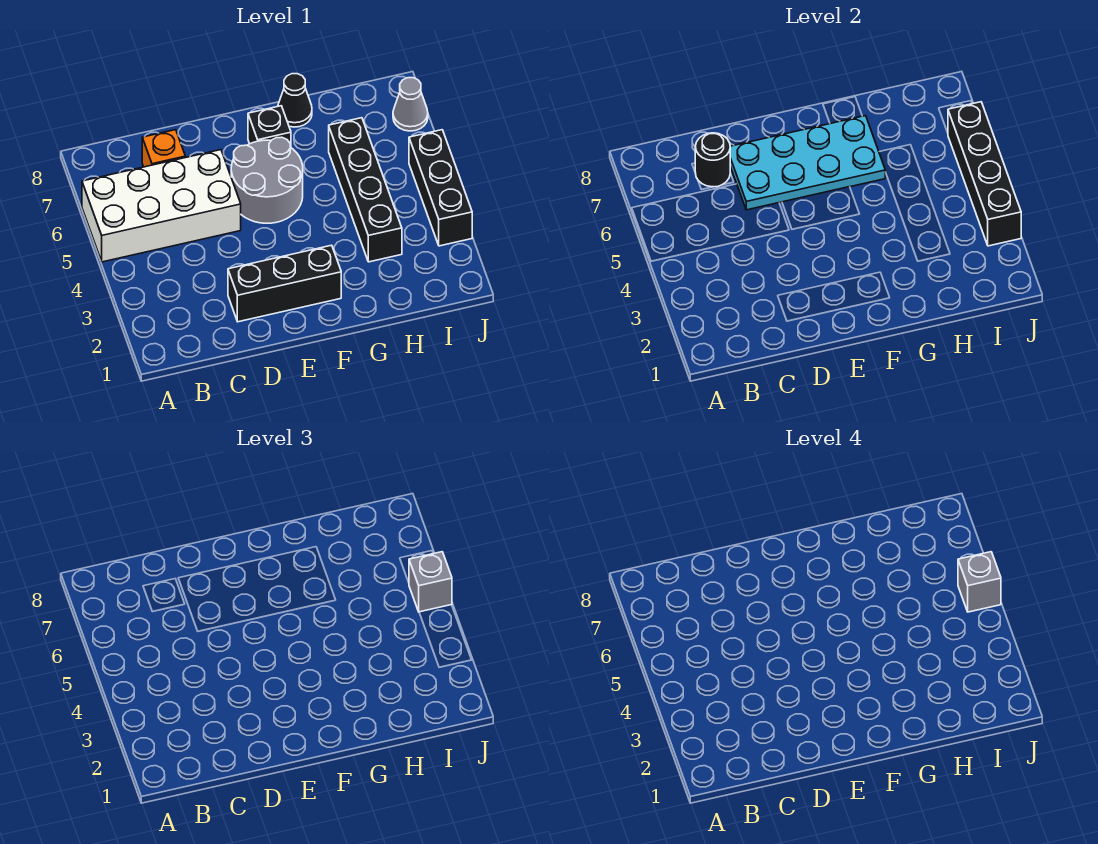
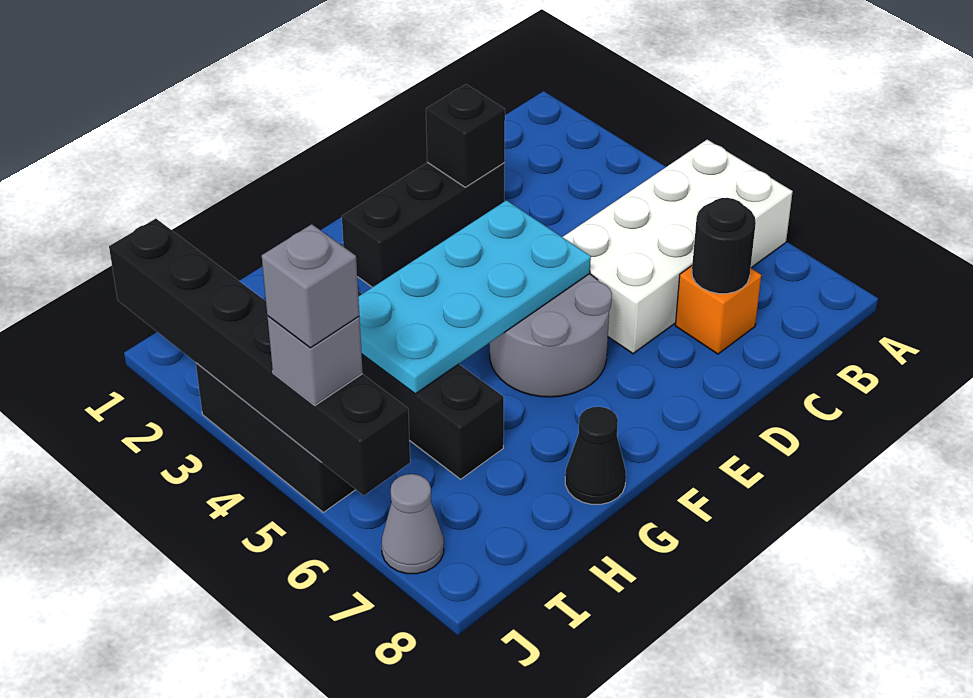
cyan 2x4 plate [730,116,885,210] -> cyan 2x4 plate moved to [358,200,591,394]
black 1x1 brick [248,106,291,147] -> black 1x1 brick moved to [426,84,505,187]
black 1x4 brick [948,102,1021,246] -> black 1x6 brick [109,219,410,495]

